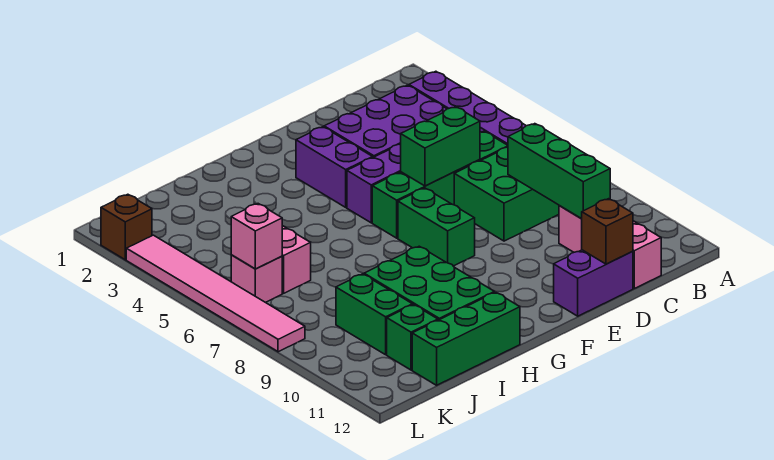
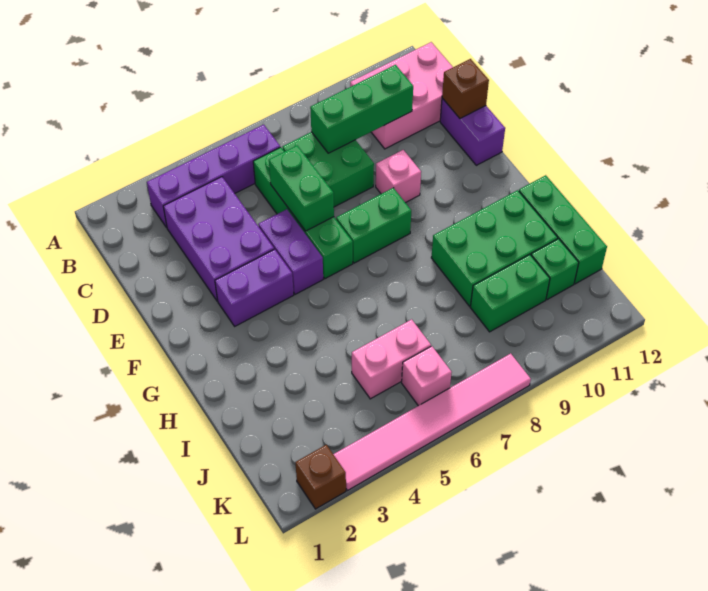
pink 1x3 brick [559,206,661,288] -> pink 2x3 brick [350,42,453,149]
pink 1x1 brick [231,204,282,269] -> pink 1x1 brick moved to [376,150,421,203]

